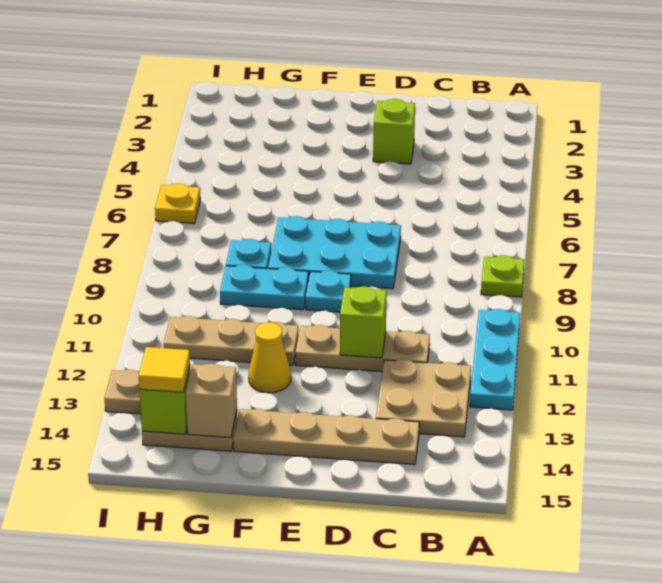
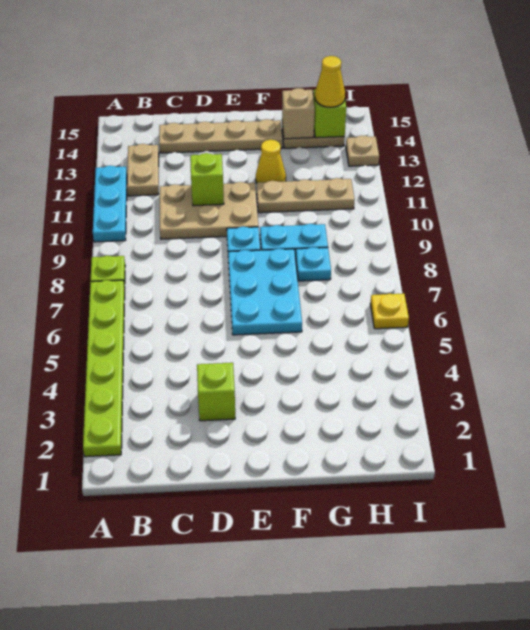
none -> lime 1x6 plate [83,280,125,457]
tan 2x2 plate [376,359,471,437] -> tan 1x2 plate [127,144,159,196]
tan 1x3 plate [296,325,430,372] -> tan 2x3 plate [160,182,258,239]
cyan 2x3 plate [268,216,401,289] -> cyan 2x3 plate turned to [228,249,302,335]
yellow 1x1 tile [139,347,190,392] -> yellow 1x1 cone [315,56,345,107]

